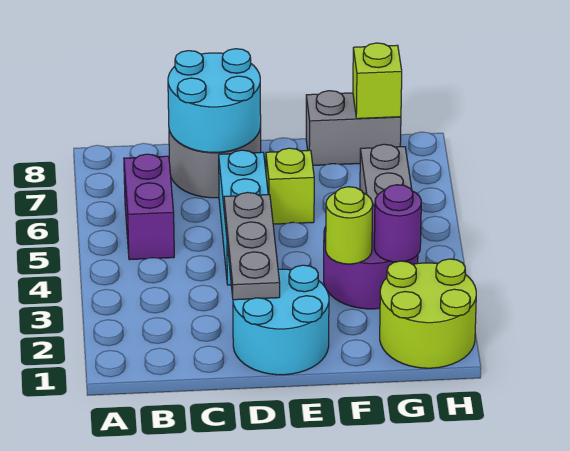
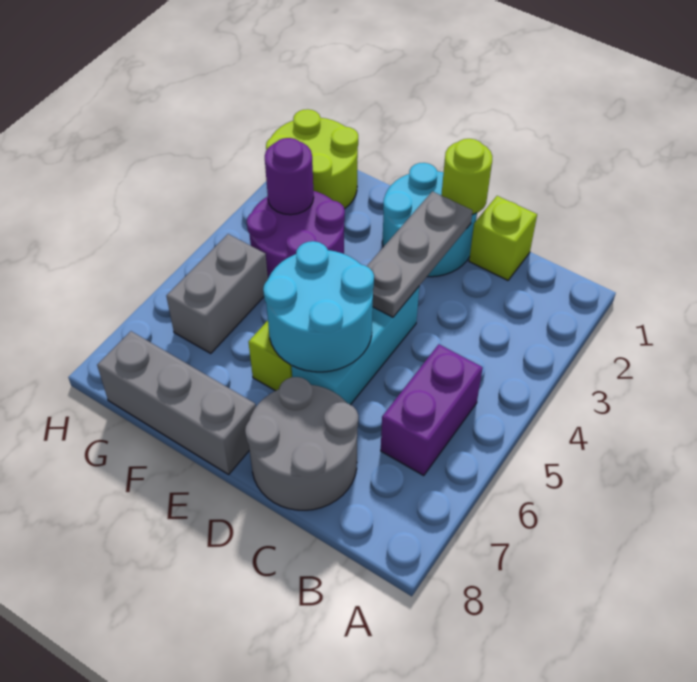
cyan 2x2 round brick [168,49,261,152] -> cyan 2x2 round brick moved to [263,241,374,372]
lime 1x1 round brick [326,187,373,264] -> lime 1x1 round brick moved to [441,139,492,214]
grey 1x2 brick [306,91,401,165] -> grey 1x3 brick [97,331,256,474]
lime 1x1 brick [353,43,402,119] -> lime 1x1 brick moved to [469,196,537,280]

